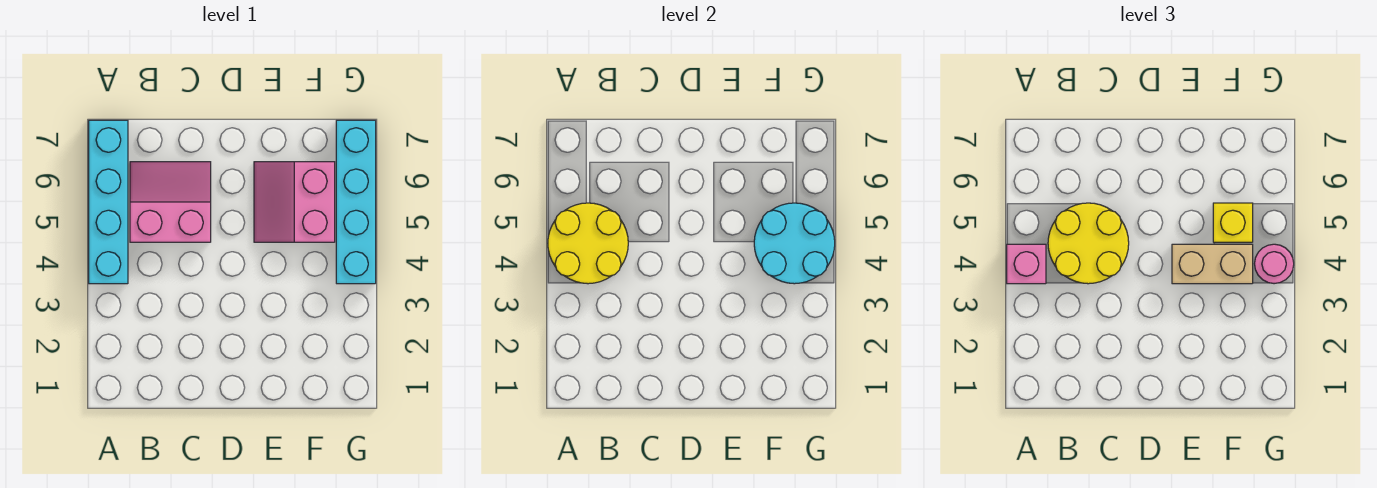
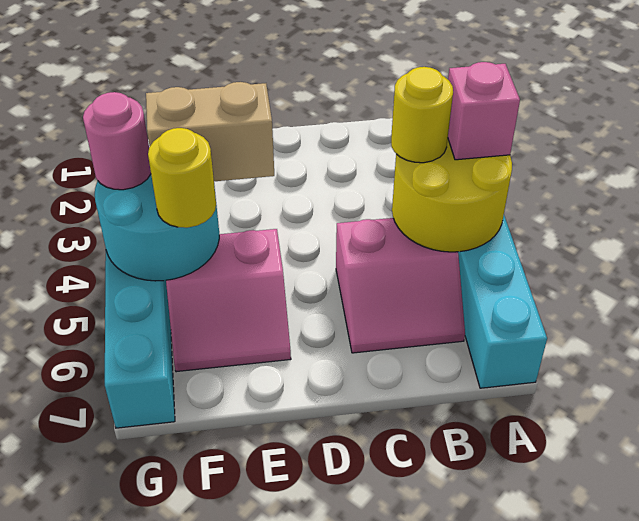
yellow 2x2 round brick [1048,203,1129,284] -> yellow 1x1 round brick [391,67,453,163]
pink 2x2 slope [254,162,335,242] -> pink 2x2 slope turned to [166,229,291,372]
yellow 1x1 brick [1213,203,1253,242] -> yellow 1x1 round brick [148,128,216,228]

